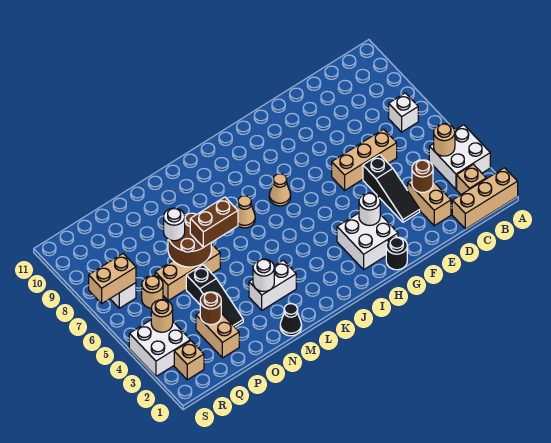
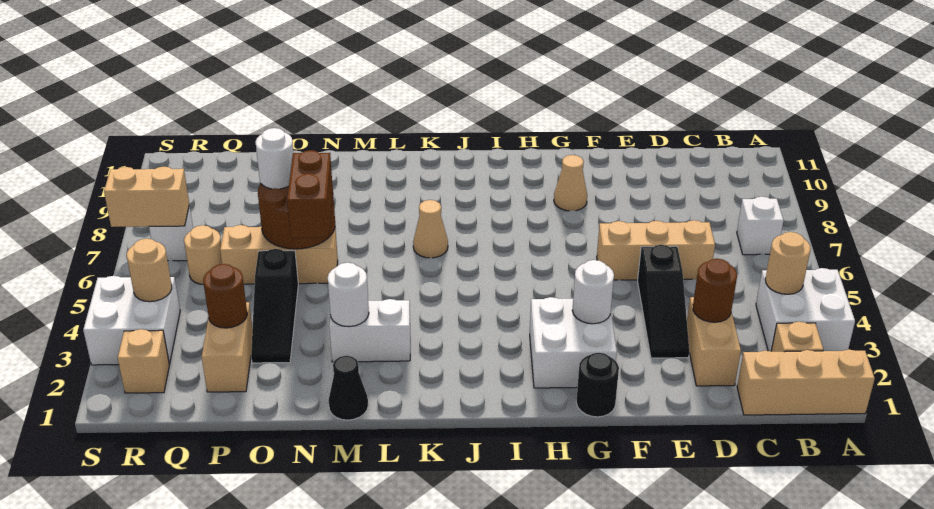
tan 1x1 cone [269,174,291,206] -> tan 1x1 cone moved to [554,155,587,211]
brown 1x2 brick [190,197,238,247] -> brown 1x2 brick turned to [287,150,333,238]

